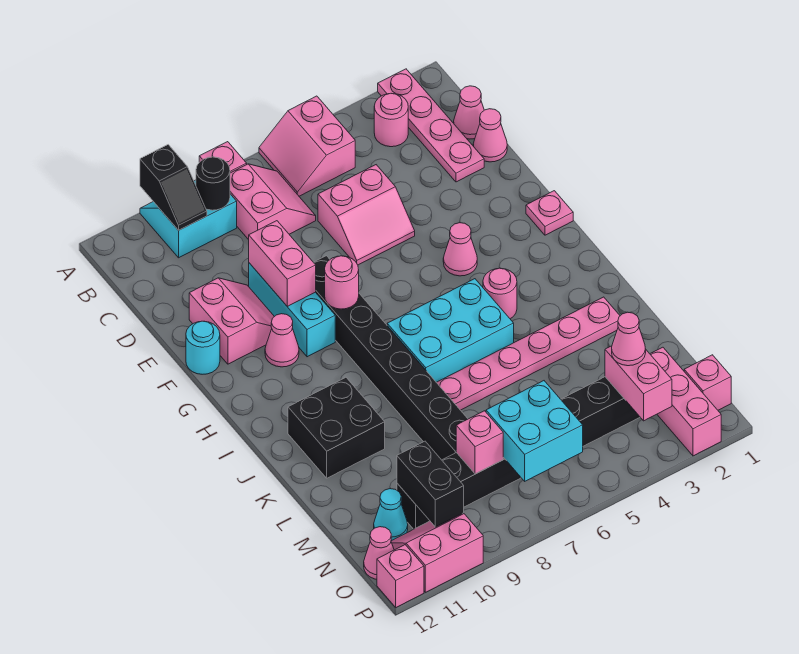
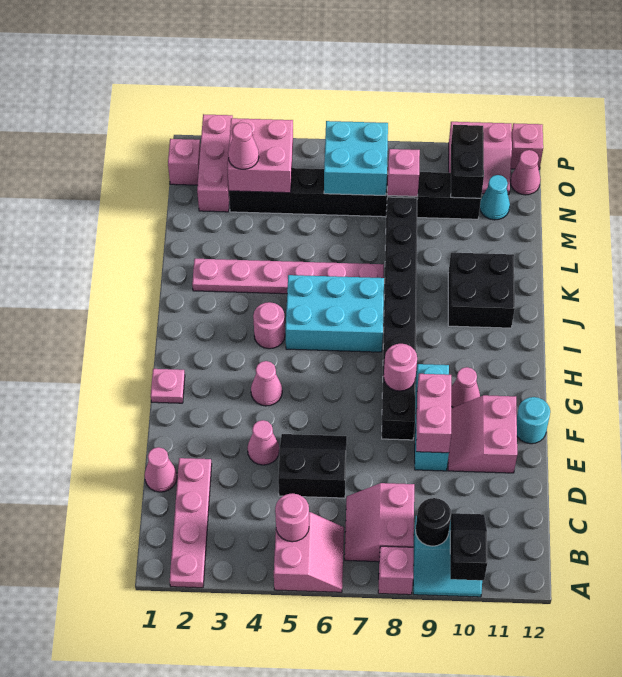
pink 1x1 round brick [374,93,408,147] -> pink 1x1 round brick moved to [275,493,309,542]
pink 1x1 cone [454,86,484,139] -> pink 1x1 cone moved to [247,420,279,465]
pink 2x2 slope [318,165,415,265] -> black 2x2 slope [278,434,347,498]
pink 1x2 brick [605,346,672,421] -> pink 2x2 brick [228,118,293,193]

